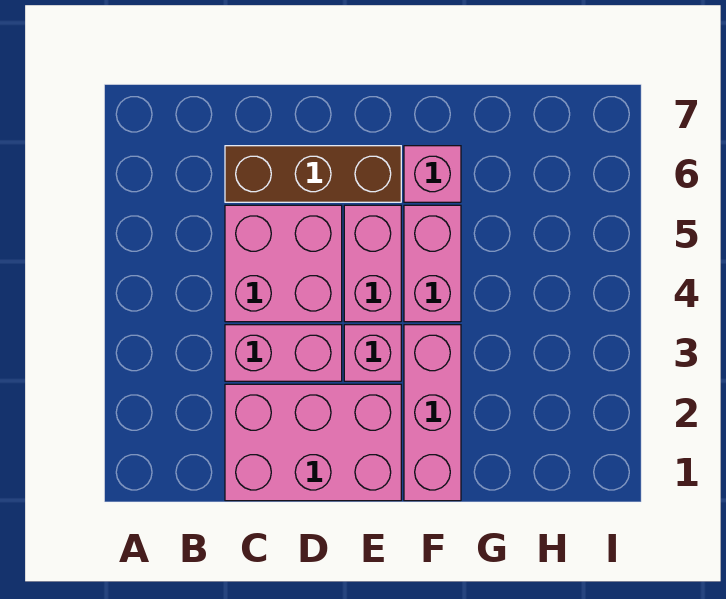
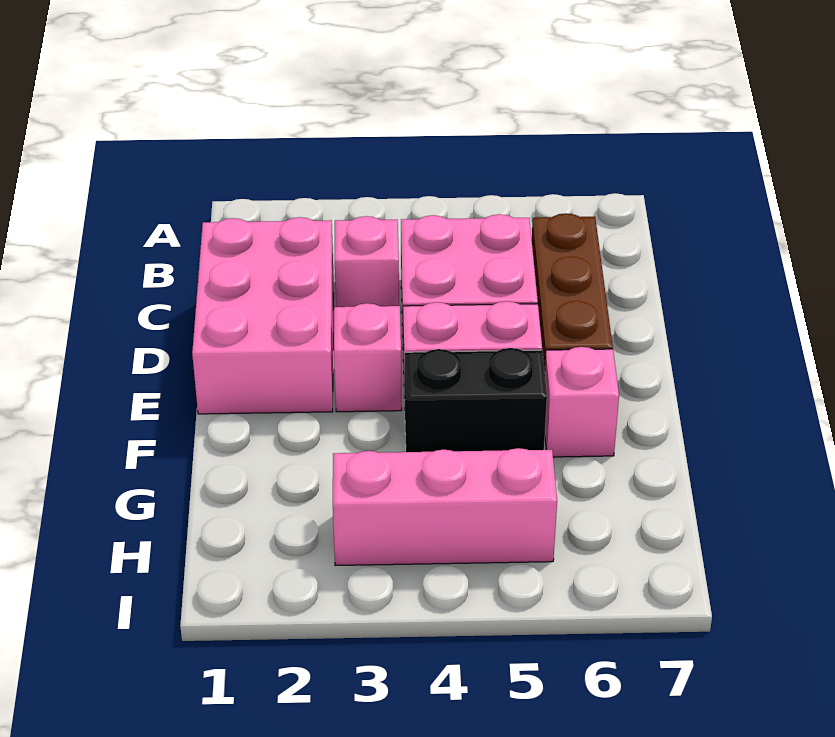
pink 1x2 brick [225,325,342,381] -> pink 1x1 brick [335,216,399,307]
pink 1x3 brick [404,325,461,501] -> pink 1x3 brick moved to [333,448,557,566]
pink 1x2 brick [404,205,461,322] -> black 1x2 brick [405,348,547,452]

